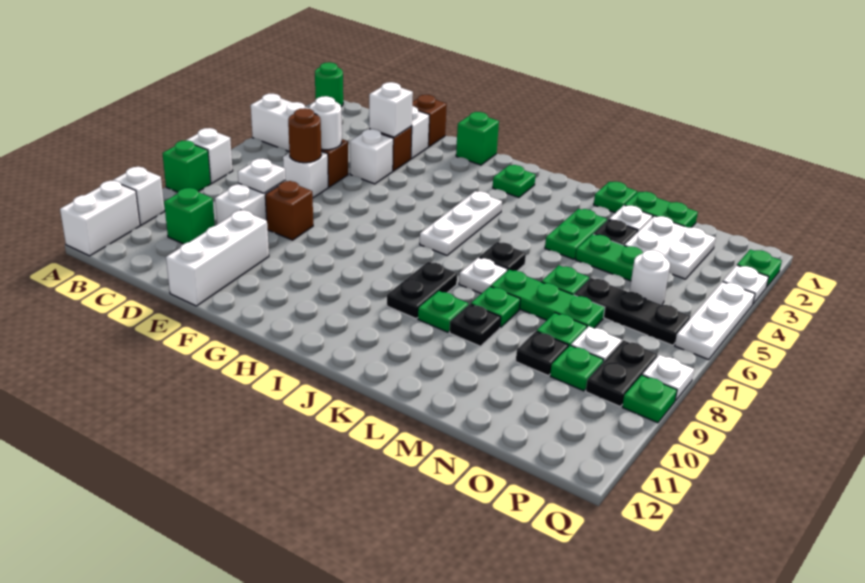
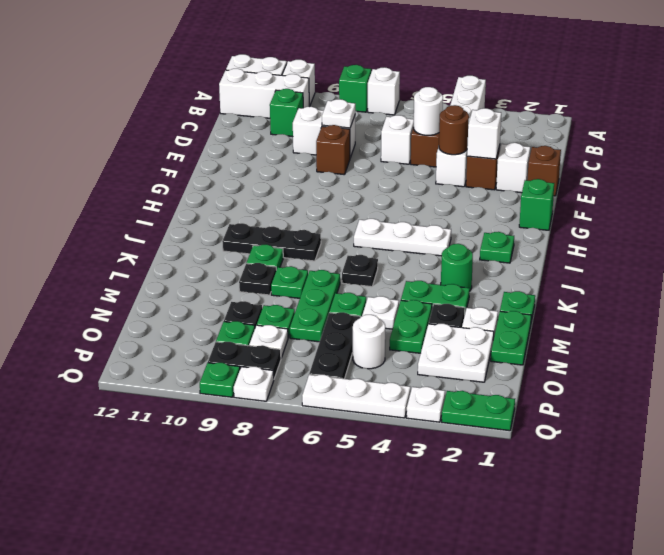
green 1x1 round brick [315,62,343,107] -> green 1x1 round brick moved to [441,244,473,291]
brown 1x1 round brick [288,108,321,163] -> brown 1x1 round brick moved to [439,105,469,155]
white 1x3 brick [166,210,269,306] -> white 1x3 brick moved to [219,69,309,118]
black 1x2 plate [387,262,457,318] -> black 1x3 plate [222,223,321,261]
white 1x1 plate [459,257,508,294] -> white 1x1 plate moved to [362,296,399,329]
green 1x1 plate [737,249,782,286] -> green 1x2 plate [442,391,515,431]

